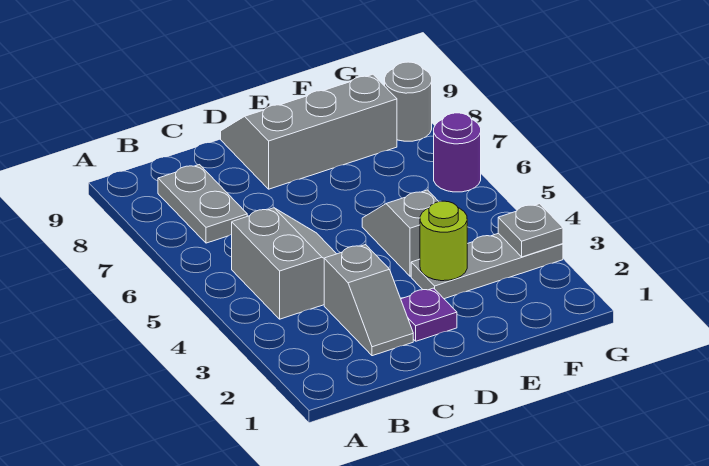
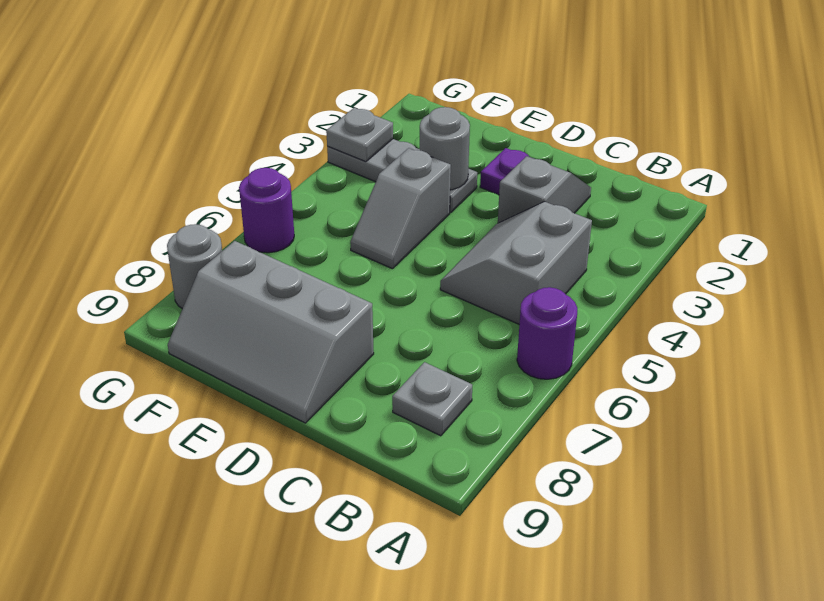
none -> purple 1x1 round brick [517,287,578,379]
grey 1x2 plate [158,165,247,243] -> grey 1x1 plate [392,362,472,436]
lime 1x1 round brick [420,201,467,281] -> grey 1x1 round brick [420,107,470,190]

